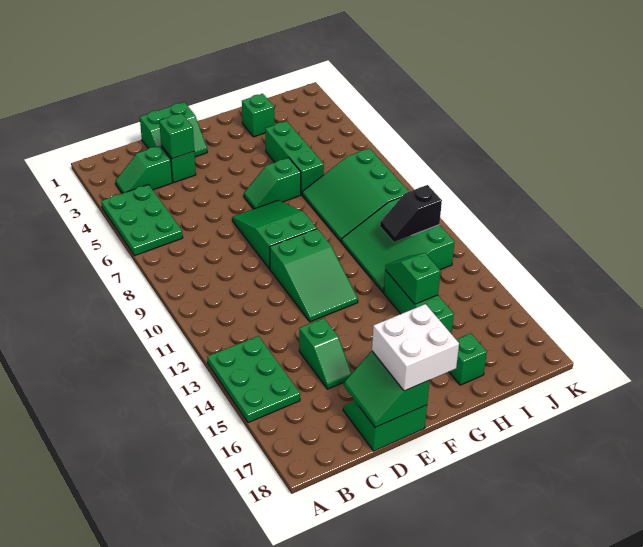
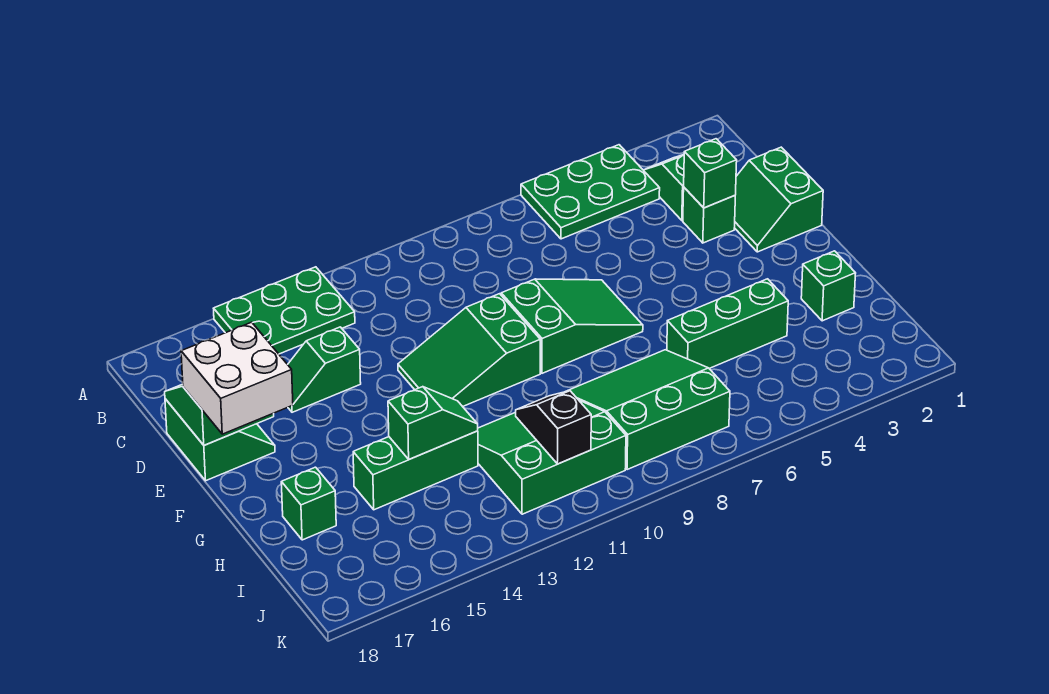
green 1x2 slope [244,158,301,209] -> none

